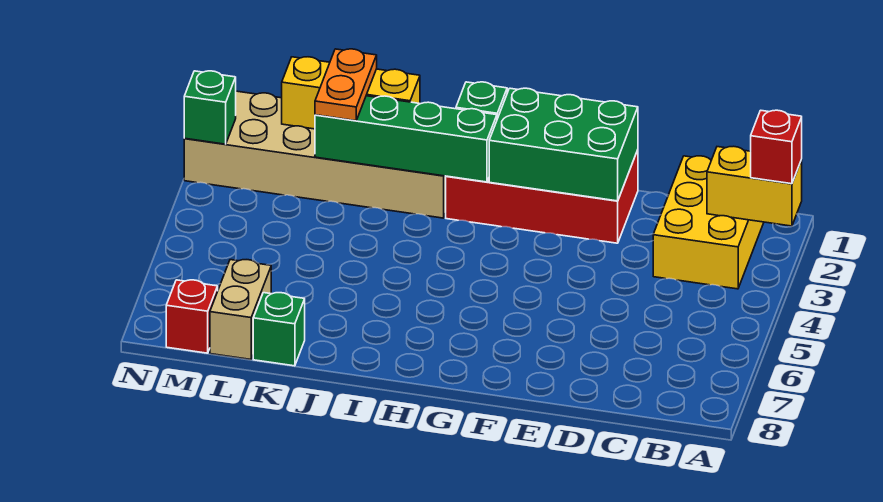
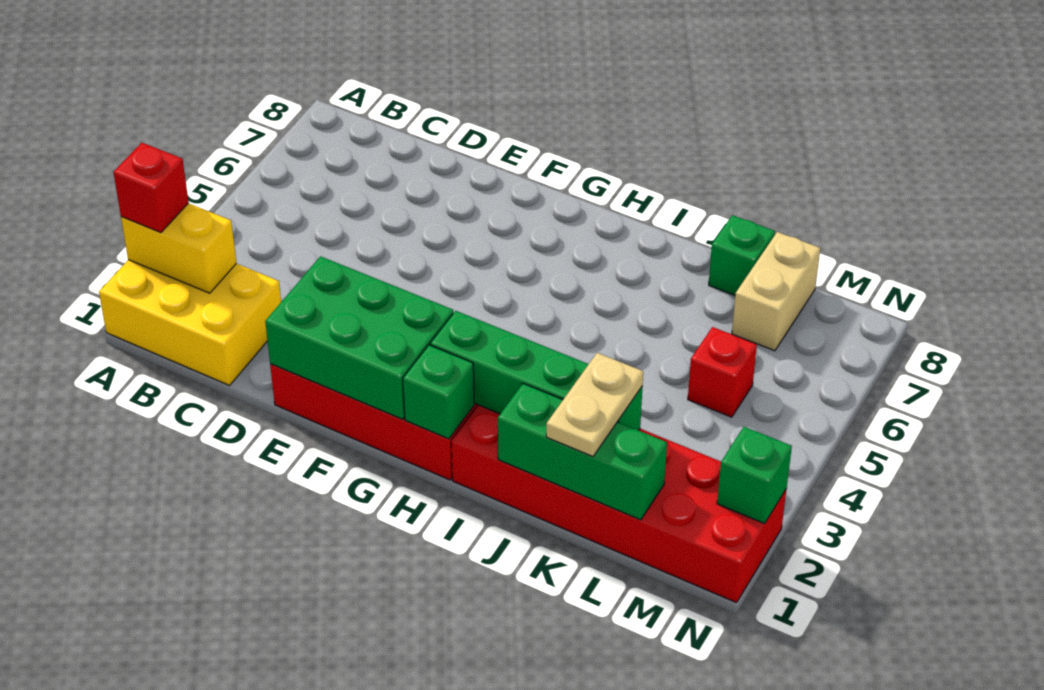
yellow 2x3 brick [653,156,764,289] -> yellow 2x3 brick turned to [99,260,281,385]
tan 2x6 brick [184,91,446,218] -> red 2x6 brick [451,405,786,603]
yellow 1x3 brick [282,57,420,129] -> green 1x3 brick [498,383,667,520]
orange 1x2 plate [315,49,377,121] -> tan 1x2 plate [546,353,643,456]
red 1x1 brick [166,280,218,353] -> red 1x1 brick moved to [688,327,757,417]

